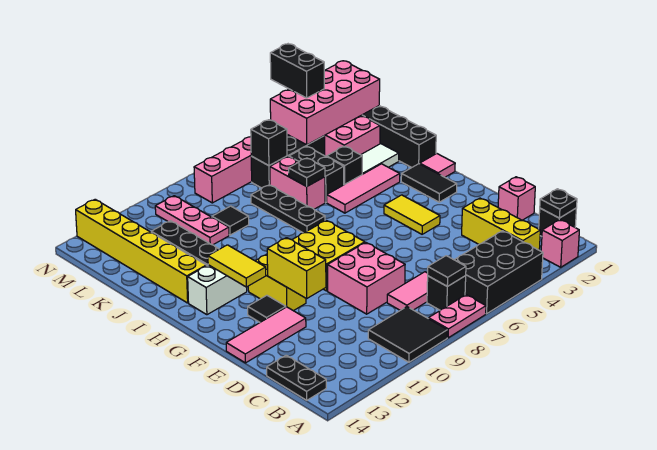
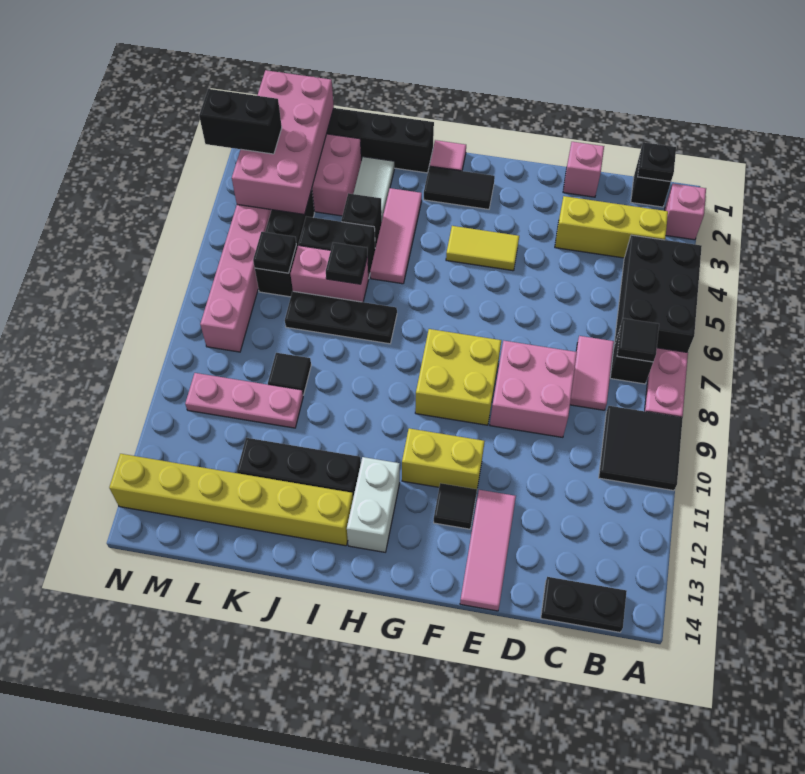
yellow 1x2 brick [267,238,326,298] -> none
yellow 1x2 tile [208,245,266,287] -> none
black 1x1 brick [251,120,287,166] -> black 1x1 plate [253,232,296,273]

